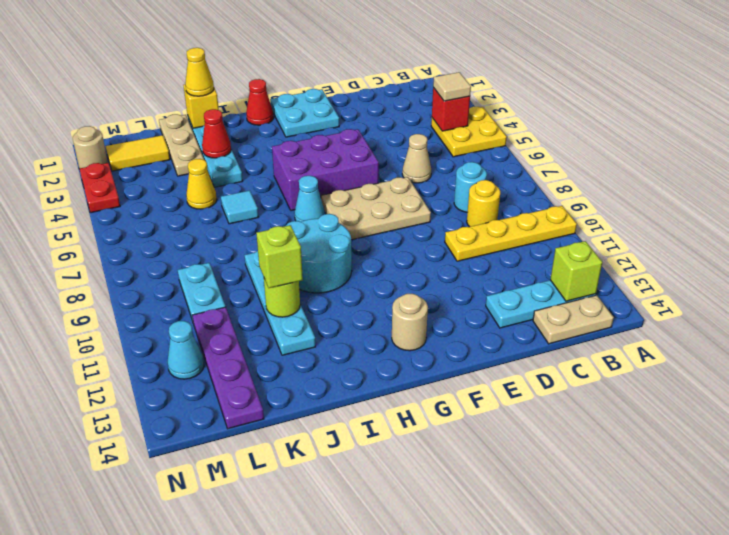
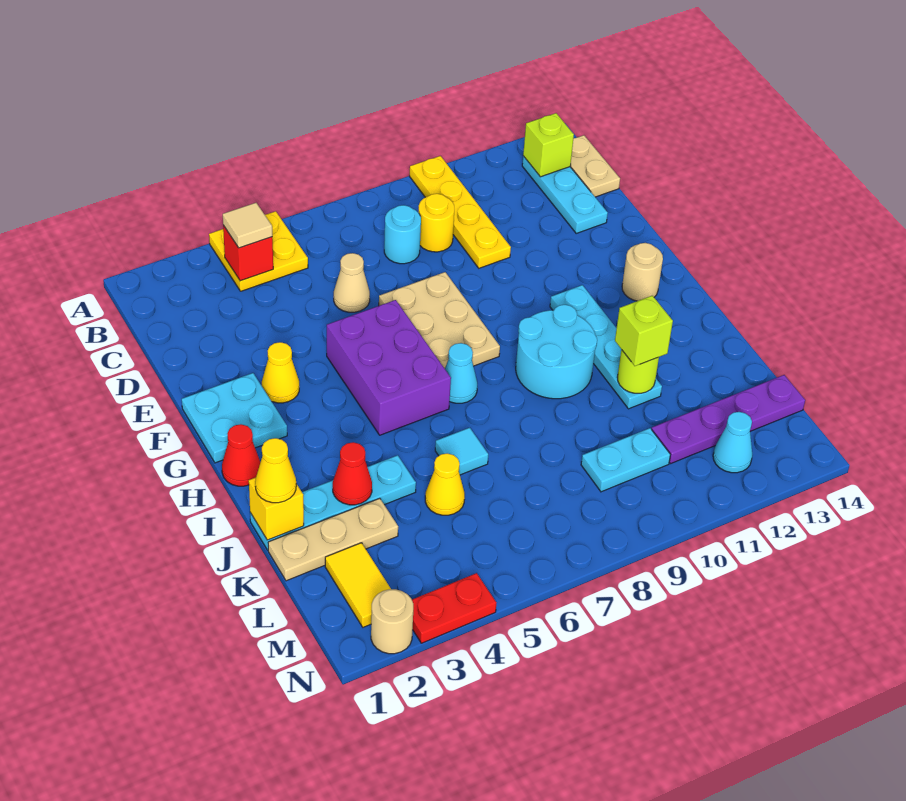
none -> yellow 1x1 cone [262,342,299,403]
cyan 1x4 plate [245,251,316,355] -> cyan 1x4 plate turned to [550,285,662,409]

